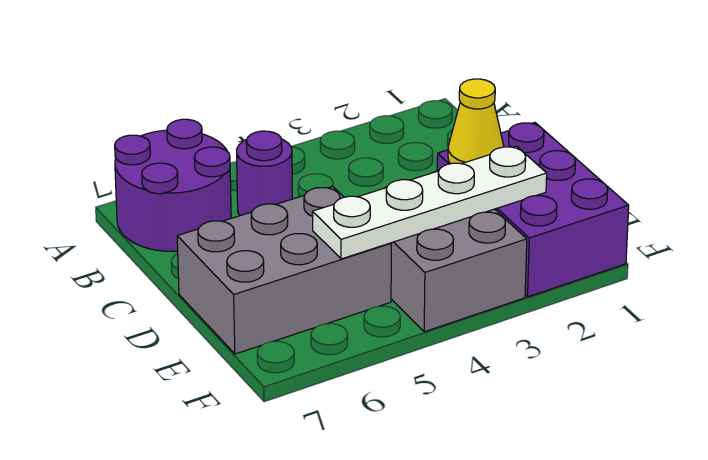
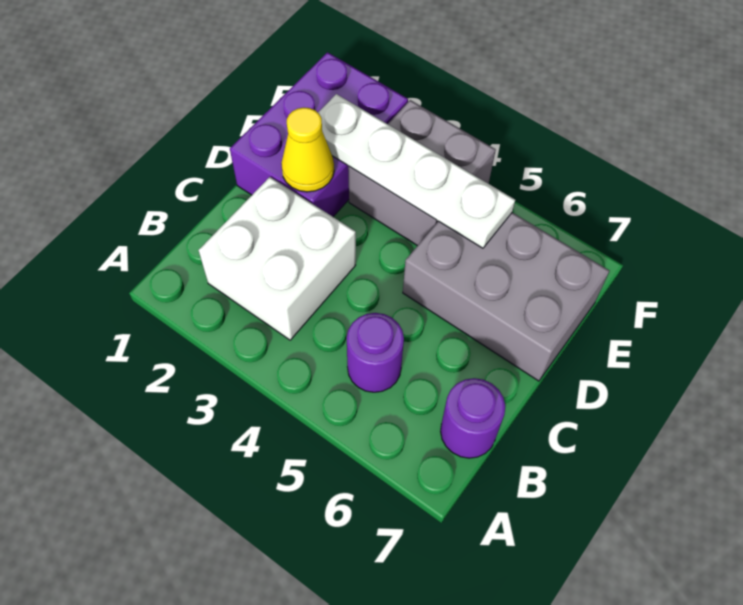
purple 2x2 round brick [115,119,231,251] -> purple 1x1 round brick [441,378,505,458]
none -> white 2x2 brick [199,177,356,340]

